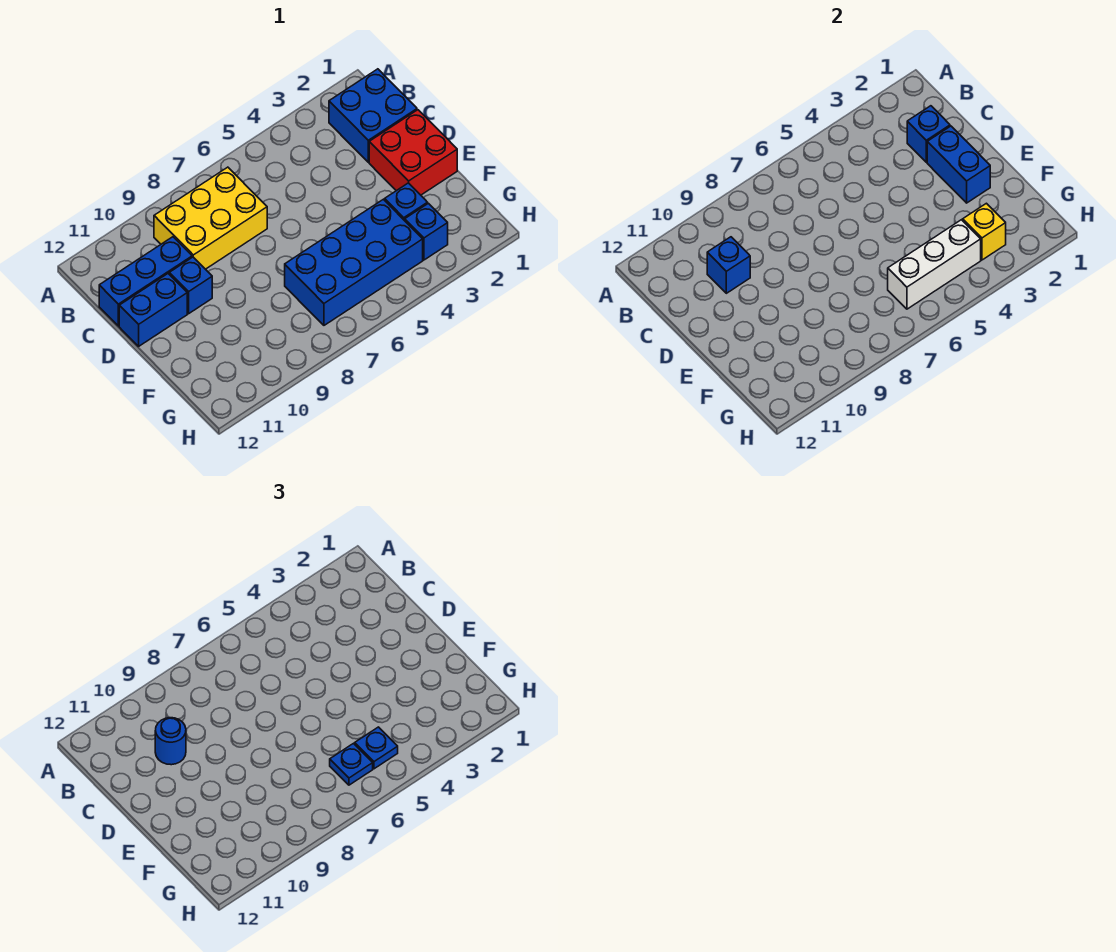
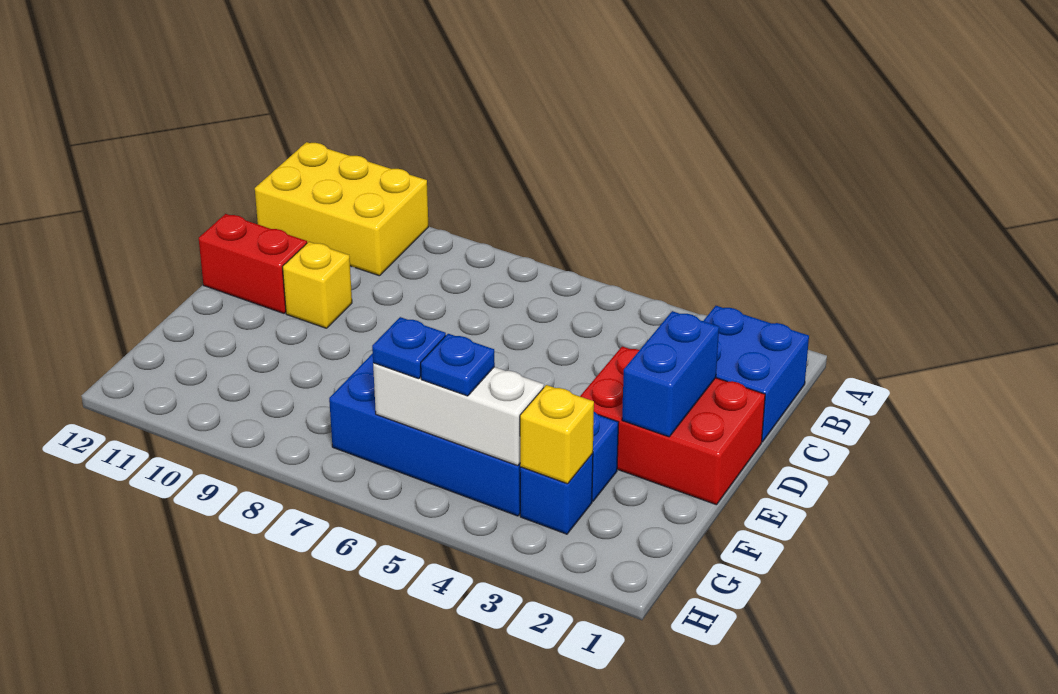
yellow 2x3 brick [154,167,267,269] -> yellow 2x3 brick moved to [255,142,428,276]
blue 1x1 brick [907,106,950,162] -> none
blue 1x3 brick [99,237,192,326] -> none
blue 1x1 brick [707,237,750,293] -> none
blue 1x1 round brick [155,718,186,765] -> none
red 2x2 brick [369,110,457,195] -> red 2x3 brick [580,346,765,505]
blue 1x1 brick [169,257,212,314] -> yellow 1x1 brick [282,242,352,328]
blue 1x2 brick [119,274,187,346] -> red 1x2 brick [199,214,307,313]

